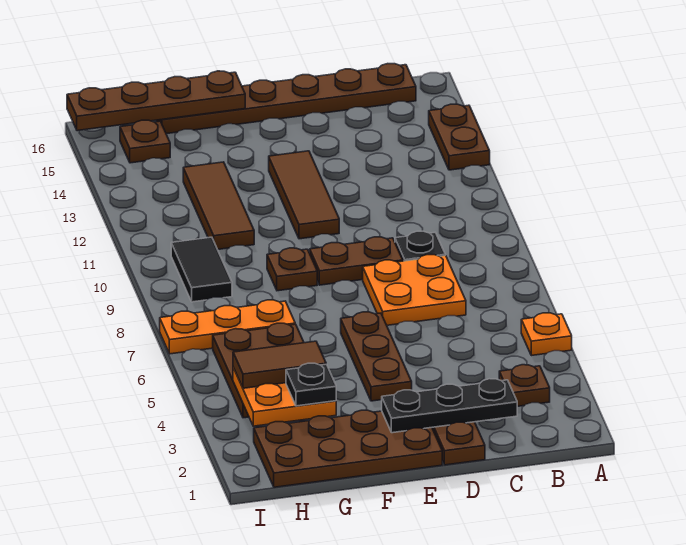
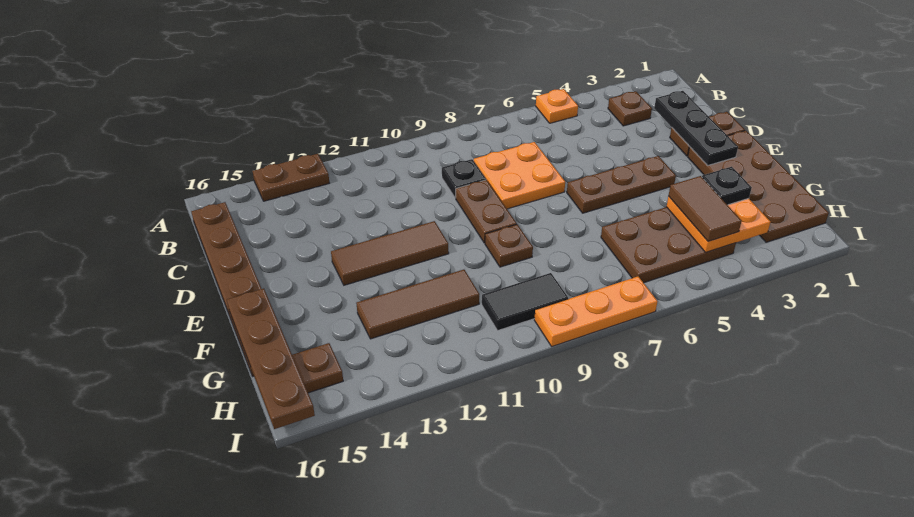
orange 1x3 plate [160,300,295,354] -> orange 1x3 plate turned to [534,276,658,346]

